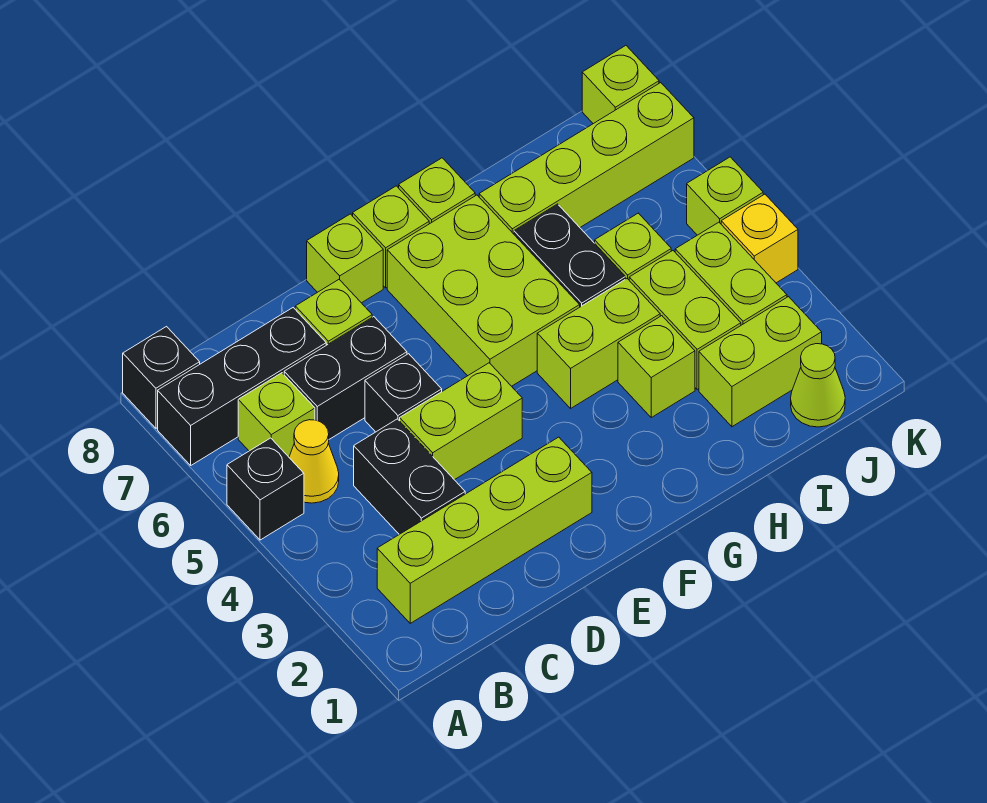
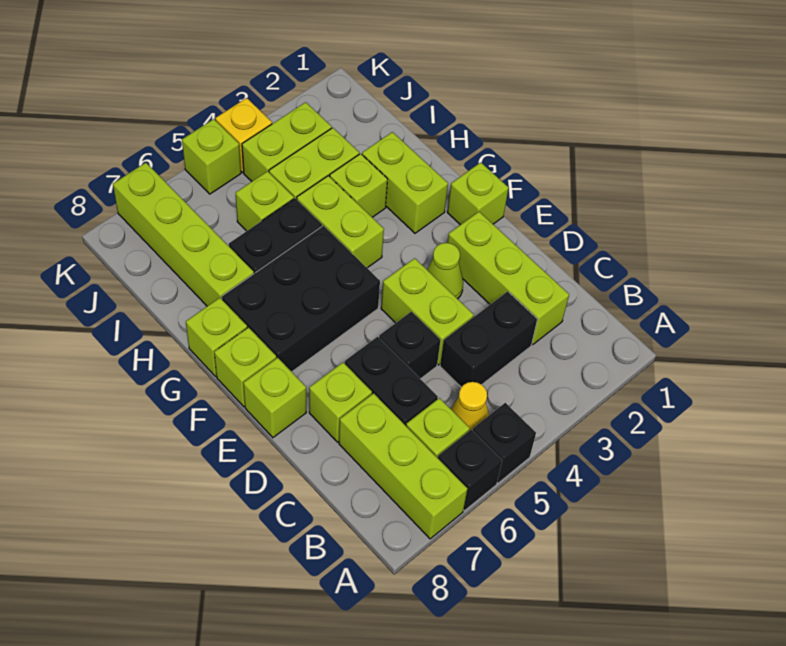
black 1x3 brick [158,308,326,465] -> lime 1x3 brick [339,393,468,539]
black 1x1 brick [123,327,200,428] -> black 1x1 brick moved to [438,430,502,511]
lime 1x4 brick [377,437,592,623] -> lime 1x3 brick [448,212,569,345]
lime 2x3 brick [387,195,580,386] -> black 2x3 brick [222,226,380,372]
lime 1x2 brick [699,297,822,427] -> lime 1x2 brick moved to [362,132,448,233]
lime 1x1 cone [791,344,845,427] -> lime 1x1 cone moved to [427,243,463,299]
lime 1x1 brick [582,46,659,124] -> lime 1x1 brick moved to [447,162,509,225]

